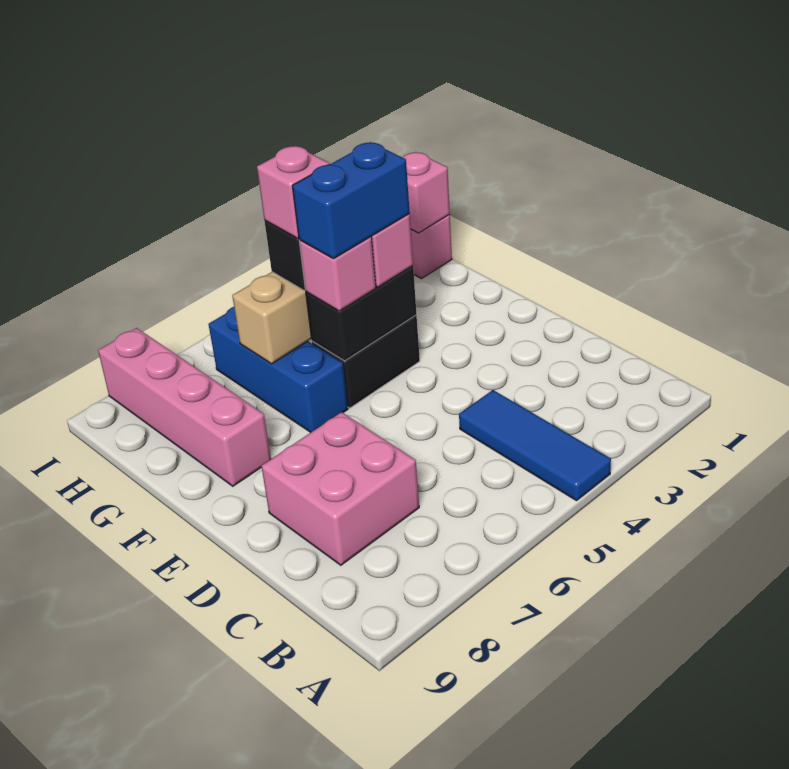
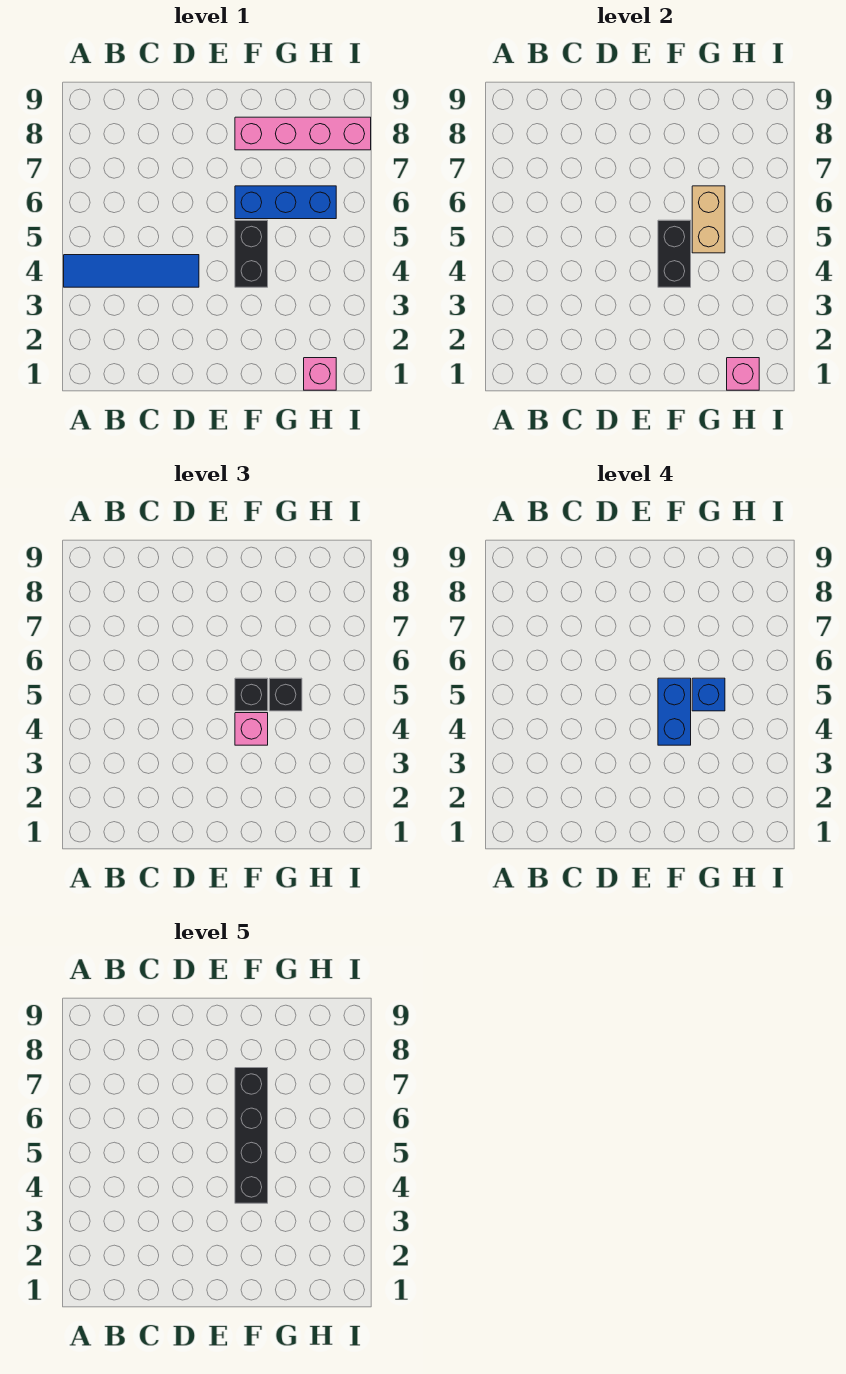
blue 1x3 tile [459,390,611,501] -> blue 1x4 tile [64,255,199,287]
pink 2x2 brick [262,412,419,565] -> none
none -> black 1x4 brick [235,1068,268,1203]
pink 1x1 brick [299,237,376,311] -> black 1x1 brick [235,678,268,711]
pink 1x1 brick [257,146,330,238] -> blue 1x1 brick [692,678,725,711]

